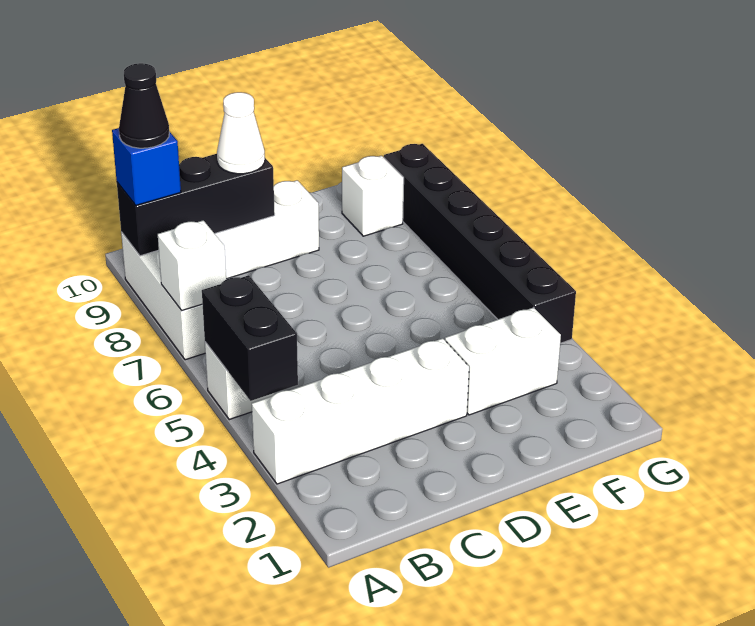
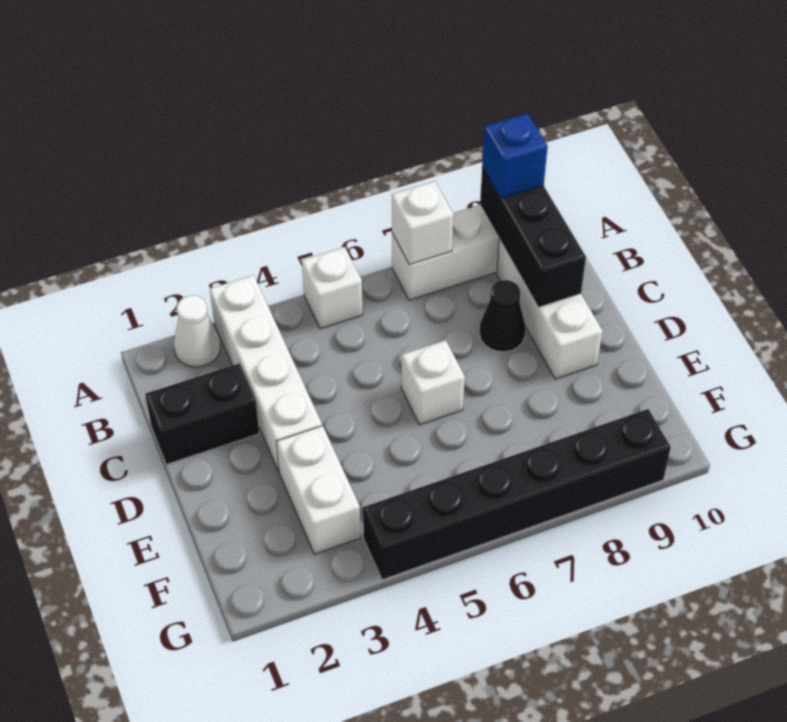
black 1x2 brick [202,275,298,401] -> black 1x2 brick moved to [145,363,259,465]
black 1x1 cone [119,63,169,148] -> black 1x1 cone moved to [479,280,526,352]
white 1x1 cone [217,92,265,174] -> white 1x1 cone moved to [174,295,221,367]
white 1x1 brick [342,156,404,236] -> white 1x1 brick moved to [401,340,465,425]

